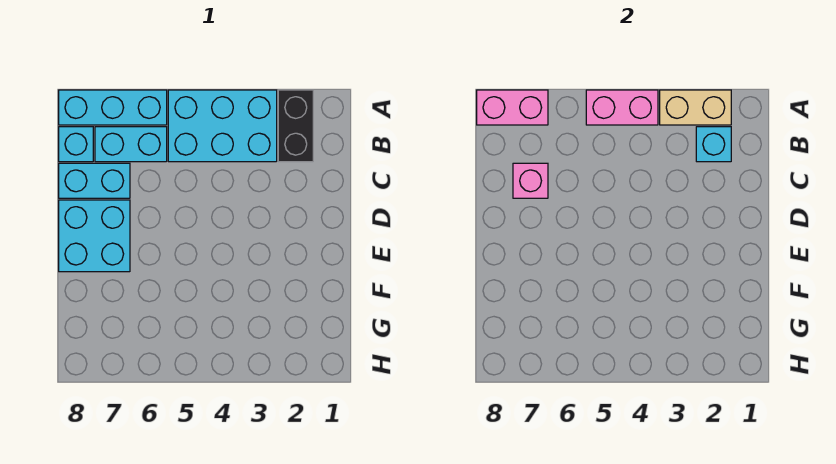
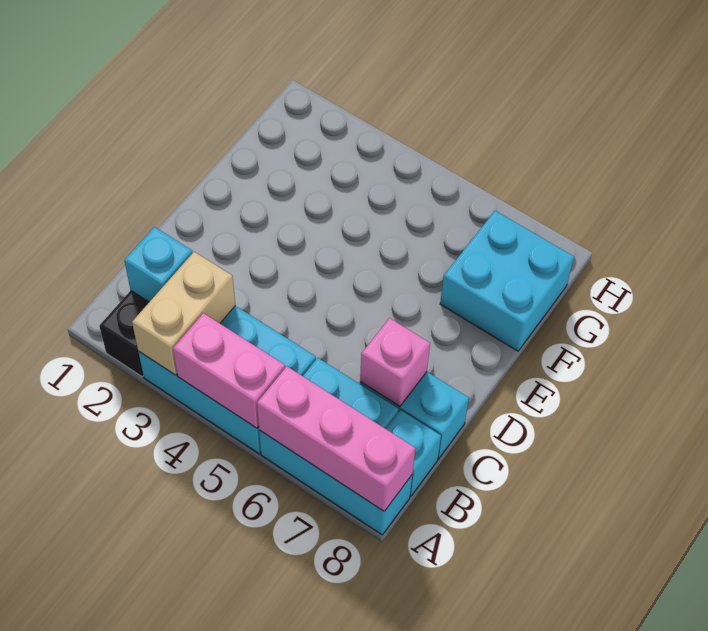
tan 1x2 brick [660,90,731,125] -> tan 1x2 brick turned to [132,252,235,375]
pink 1x2 brick [477,90,548,125] -> pink 1x3 brick [257,366,415,511]
cyan 2x2 brick [59,200,130,272] -> cyan 2x2 brick moved to [440,211,574,351]

